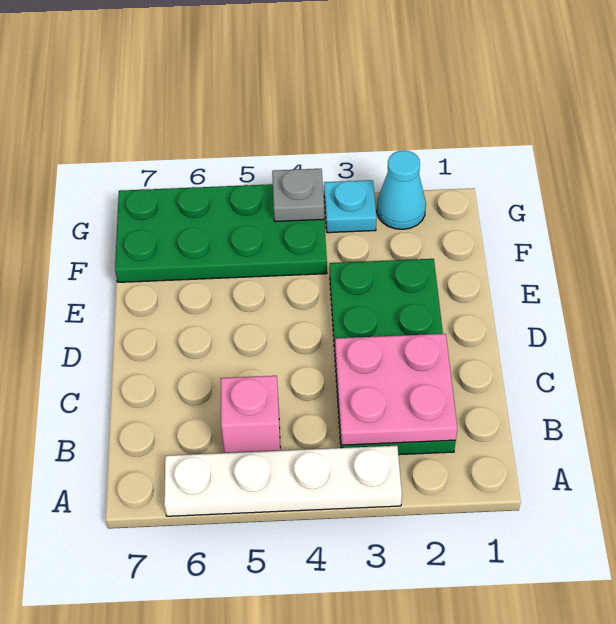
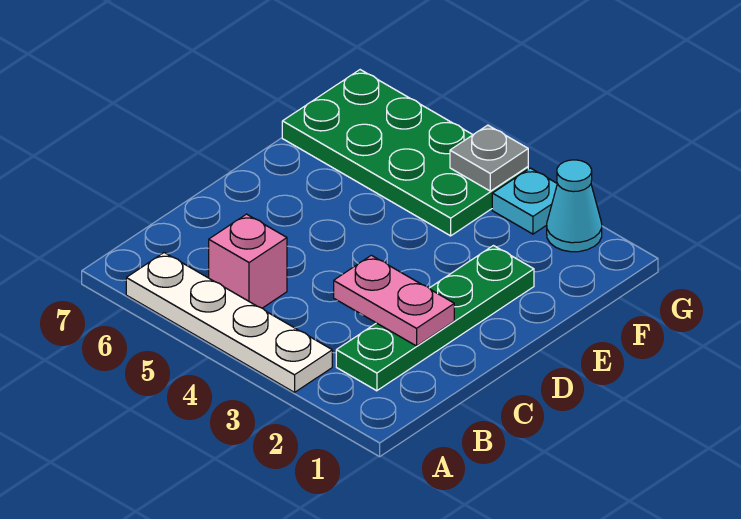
green 2x4 plate [330,259,456,455] -> green 1x4 plate [336,246,534,391]
pink 2x2 plate [335,334,457,445] -> pink 1x2 plate [334,255,454,346]

